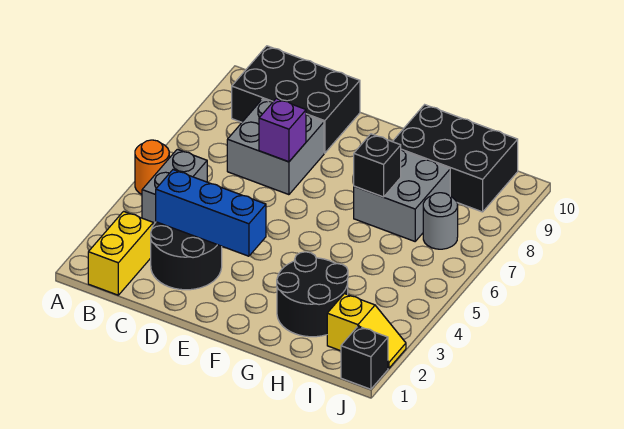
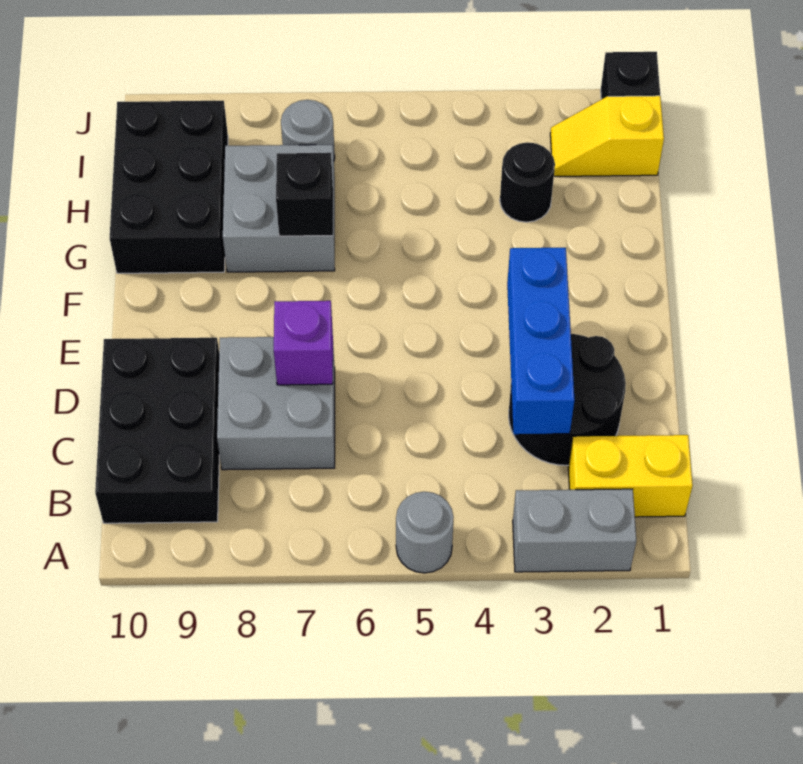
orange 1x1 round brick [135,140,169,194] -> grey 1x1 round brick [396,492,454,573]
grey 1x2 brick [142,149,207,225] -> grey 1x2 brick moved to [513,489,636,572]
black 2x2 round brick [277,252,348,337] -> black 1x1 round brick [500,142,555,222]
yellow 1x2 slope [327,294,406,369] -> yellow 1x2 slope turned to [550,96,664,176]

